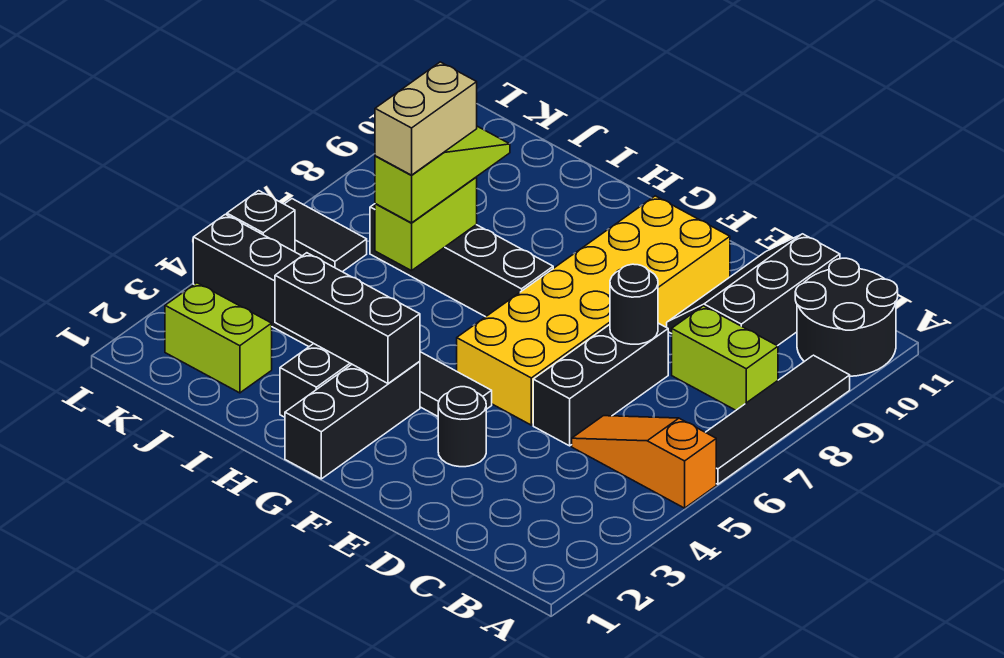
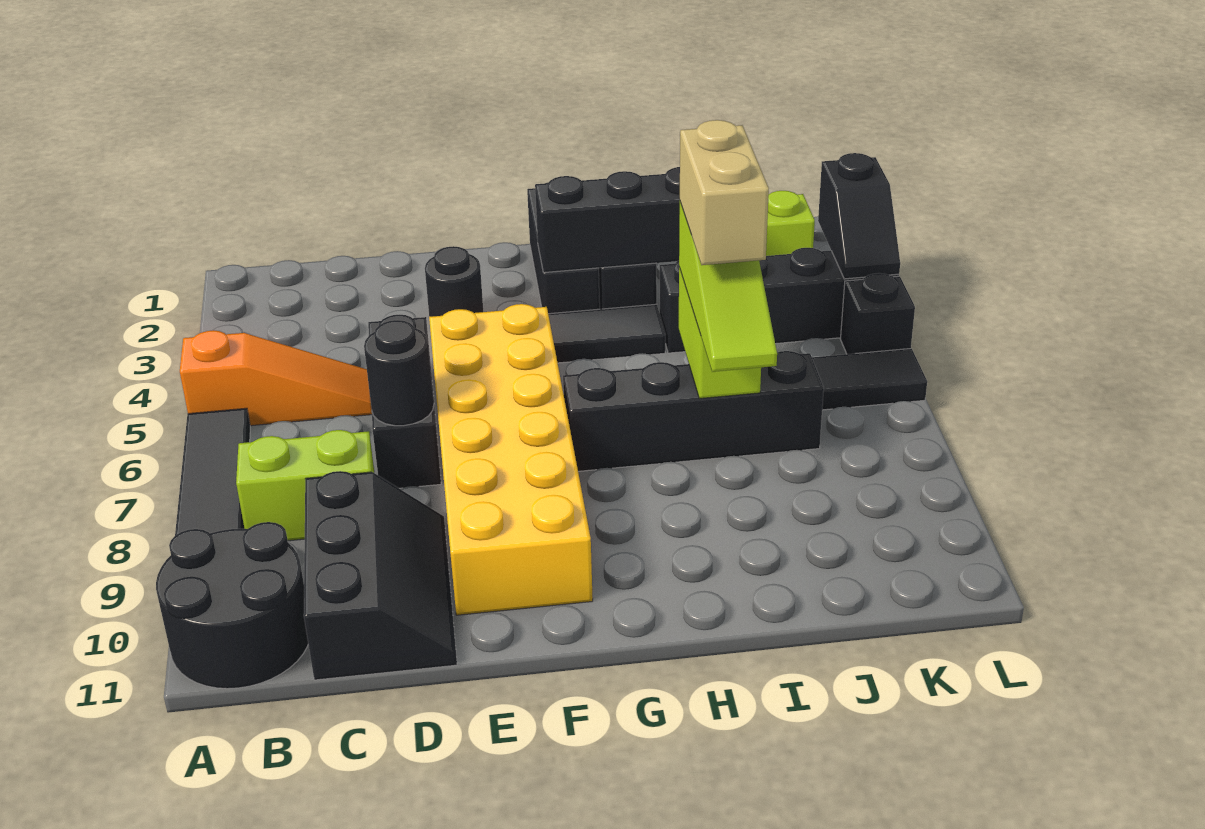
none -> black 1x2 slope [818,153,900,279]

